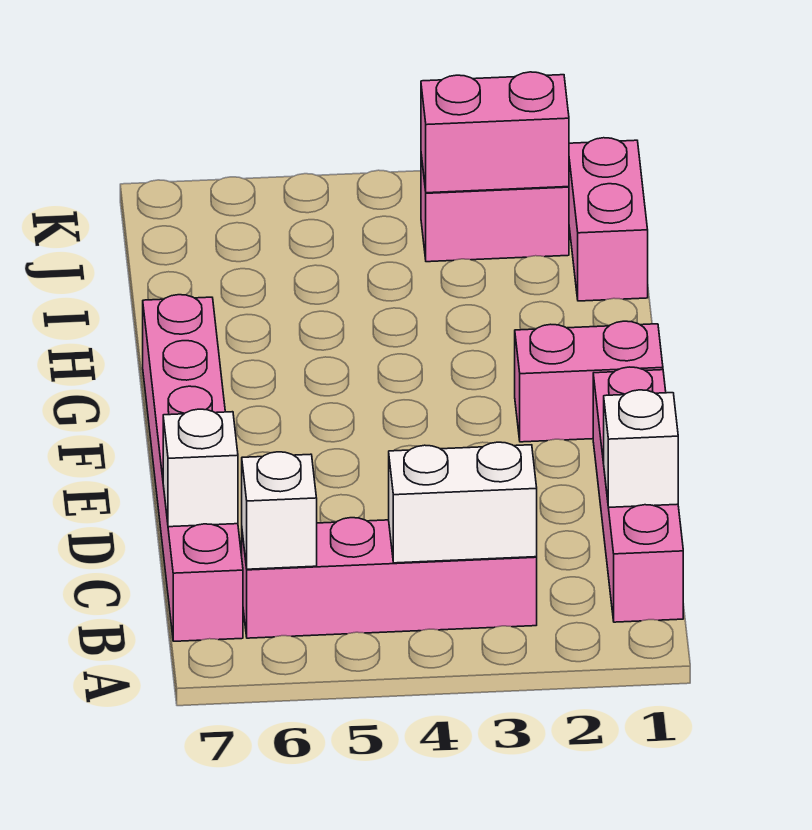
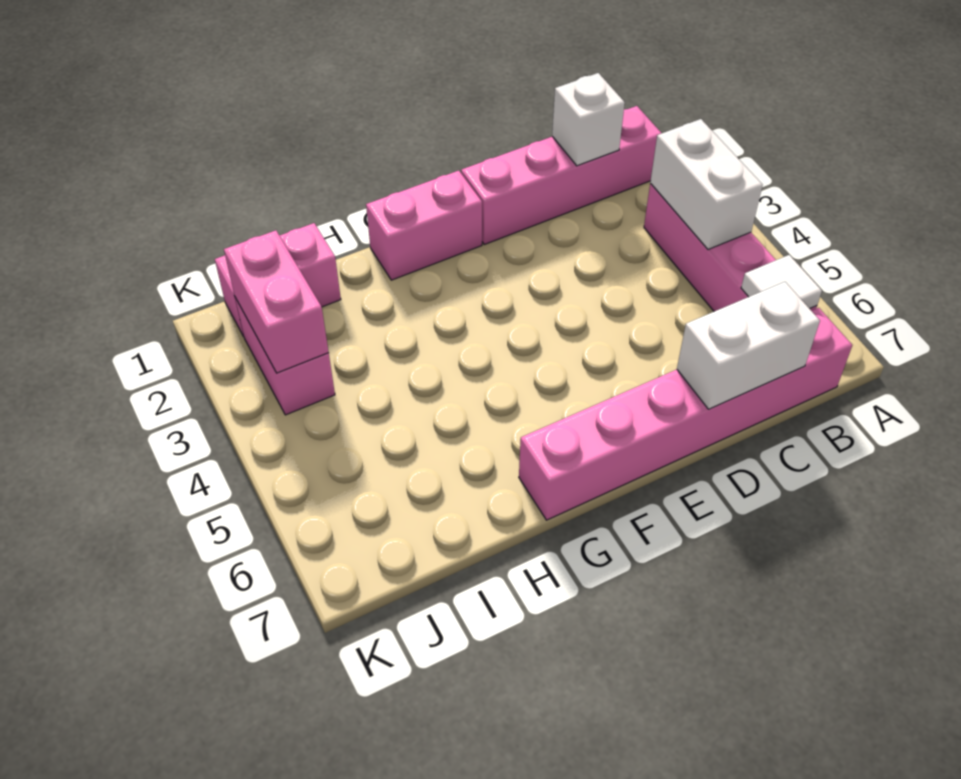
white 1x1 brick [242,452,317,569] -> white 1x1 tile [741,255,822,309]
white 1x1 brick [163,409,238,527] -> white 1x2 brick [677,282,820,409]
pink 1x2 brick [515,321,663,442] -> pink 1x2 brick turned to [366,171,482,280]

